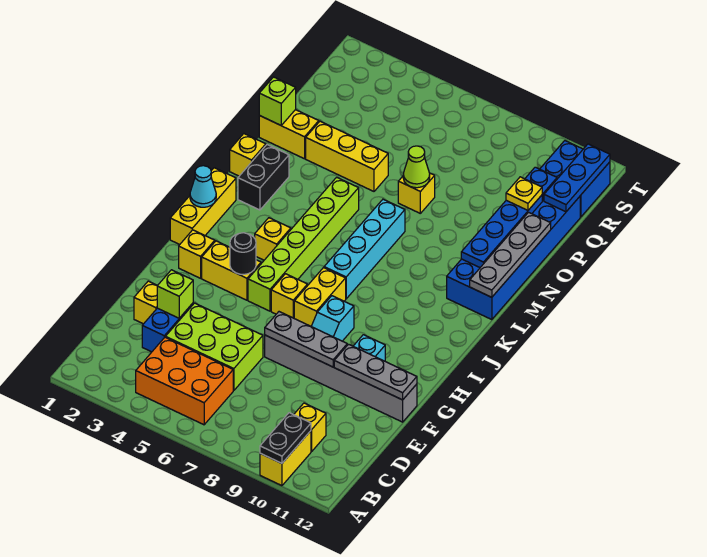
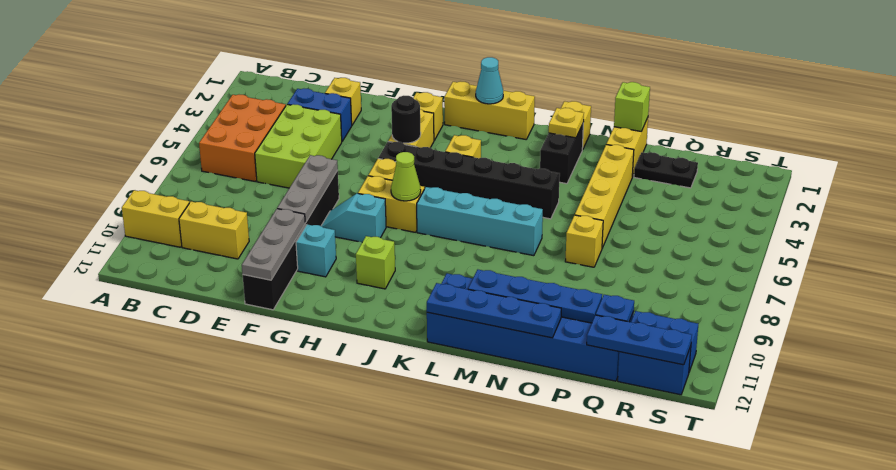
black 1x2 plate [260,413,311,463] -> black 1x2 plate moved to [634,152,698,188]
yellow 1x1 brick [294,403,326,451] -> yellow 1x2 brick [179,202,249,259]
lime 1x1 brick [157,270,193,318] -> lime 1x1 brick moved to [356,236,395,289]
grey 1x6 brick [265,335,417,422] -> black 1x6 brick [243,171,339,310]
lime 1x6 brick [248,177,359,311] -> black 1x6 brick [378,142,560,219]
black 1x2 brick [238,145,289,210] -> black 1x2 brick turned to [540,124,583,184]
grey 1x4 plate [470,212,551,297] -> blue 1x4 plate [427,283,561,338]
yellow 1x3 brick [306,121,388,191] -> yellow 1x4 brick [575,145,634,248]
lime 1x1 cone [403,146,430,188] -> lime 1x1 cone moved to [391,152,421,201]
yellow 1x1 plate [506,177,542,210] -> yellow 1x1 plate moved to [549,108,584,138]

